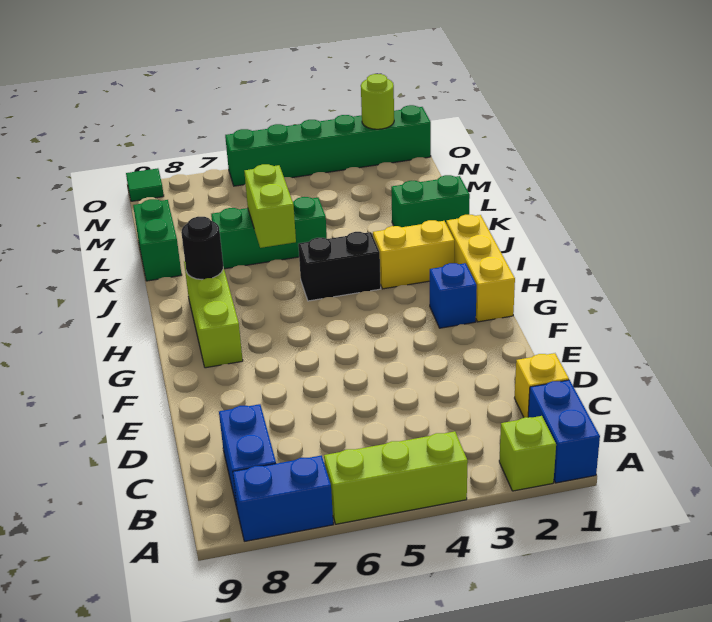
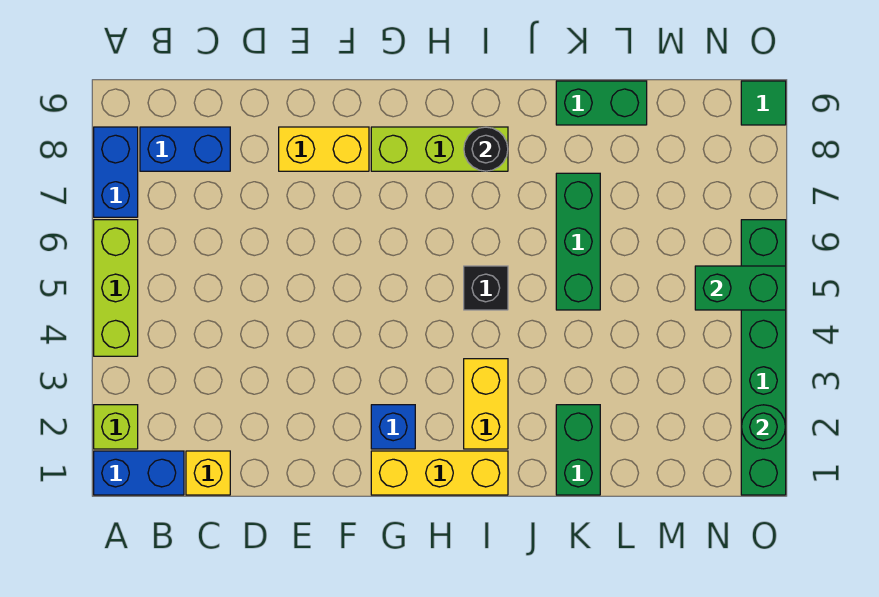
none -> yellow 1x2 brick [279,127,369,171]
black 1x2 brick [298,232,381,301] -> black 1x1 brick [464,266,508,310]
lime 1x2 brick [244,164,296,248] -> none
none -> green 1x2 brick [695,266,786,310]
lime 1x1 round brick [361,74,394,129] -> green 1x1 round brick [741,405,786,449]

